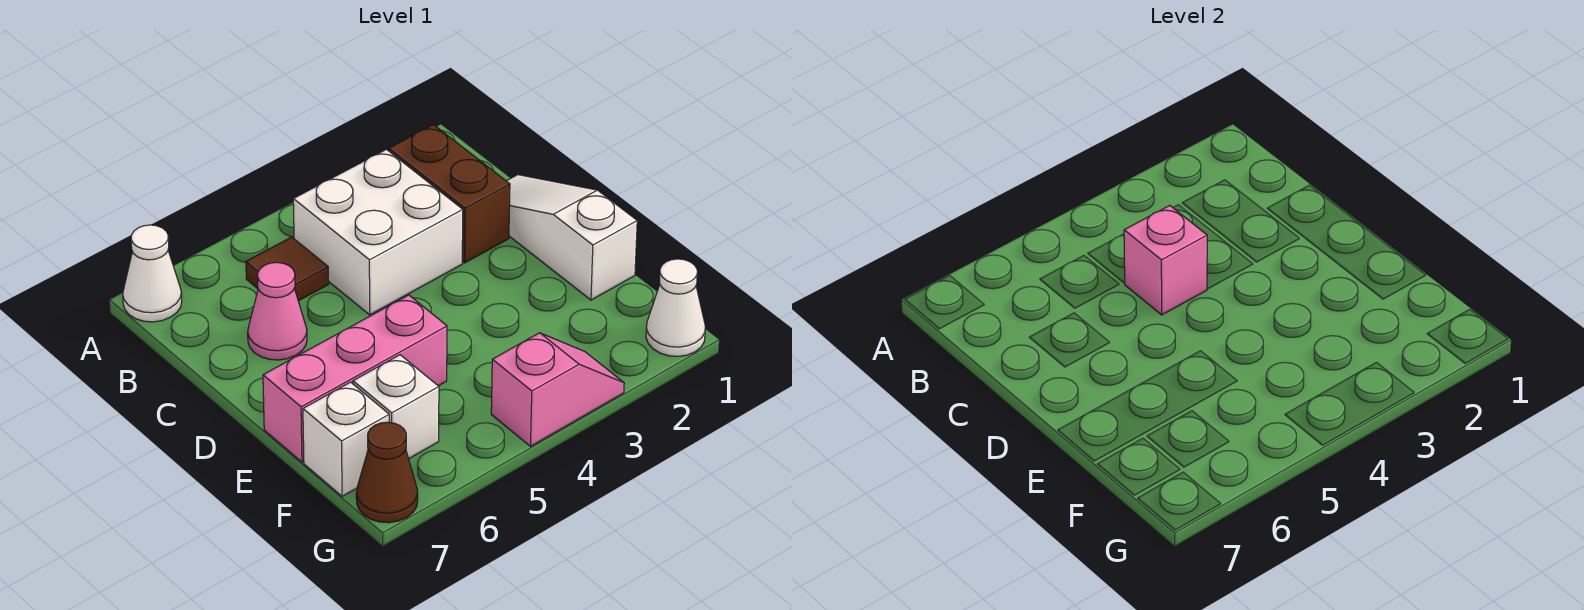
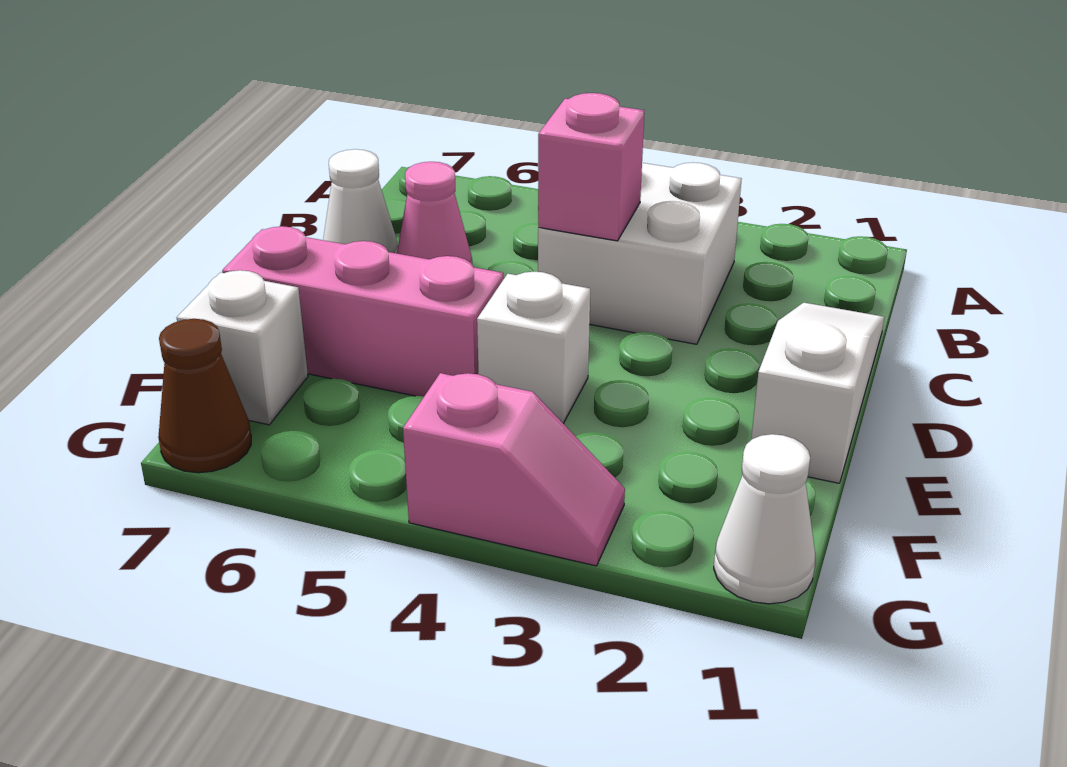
white 1x1 cone [123,225,182,322] -> white 1x1 cone moved to [323,149,398,253]
brown 1x2 brick [389,125,510,263] -> none
brown 1x1 tile [246,237,329,301] -> none
white 1x1 brick [353,355,439,459] -> white 1x1 brick moved to [477,272,590,424]

